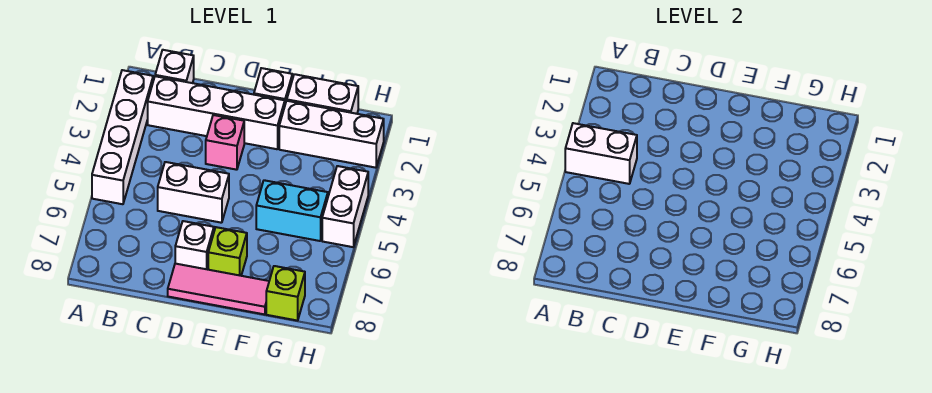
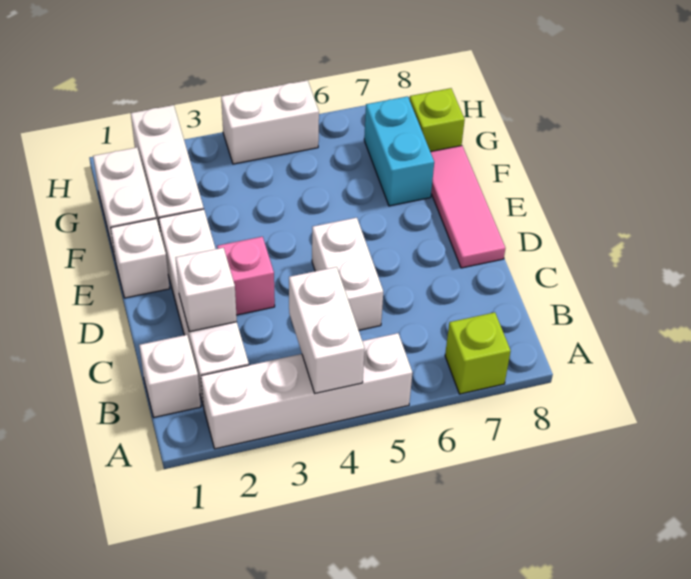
white 1x1 brick [175,221,214,270] -> white 1x1 brick moved to [176,248,237,332]
lime 1x1 brick [208,227,247,276] -> lime 1x1 brick moved to [445,312,511,394]
cyan 1x2 brick [256,180,328,241] -> cyan 1x2 brick moved to [364,96,434,206]

